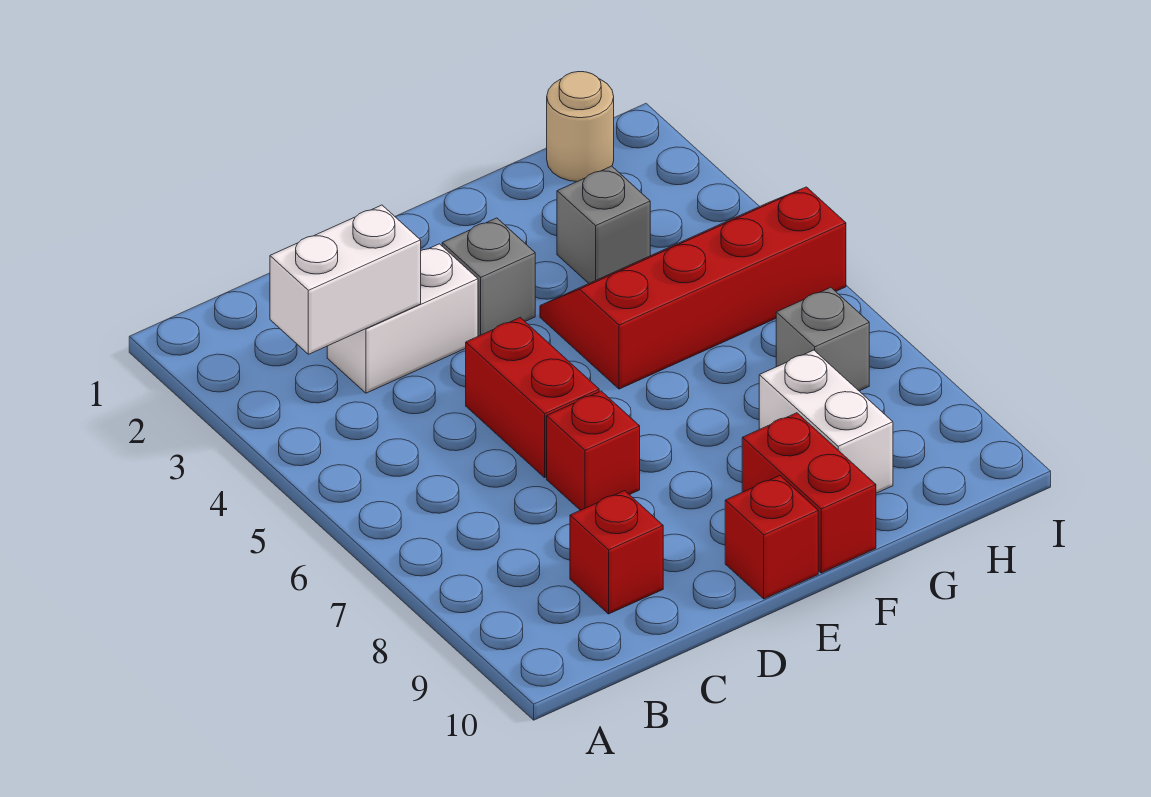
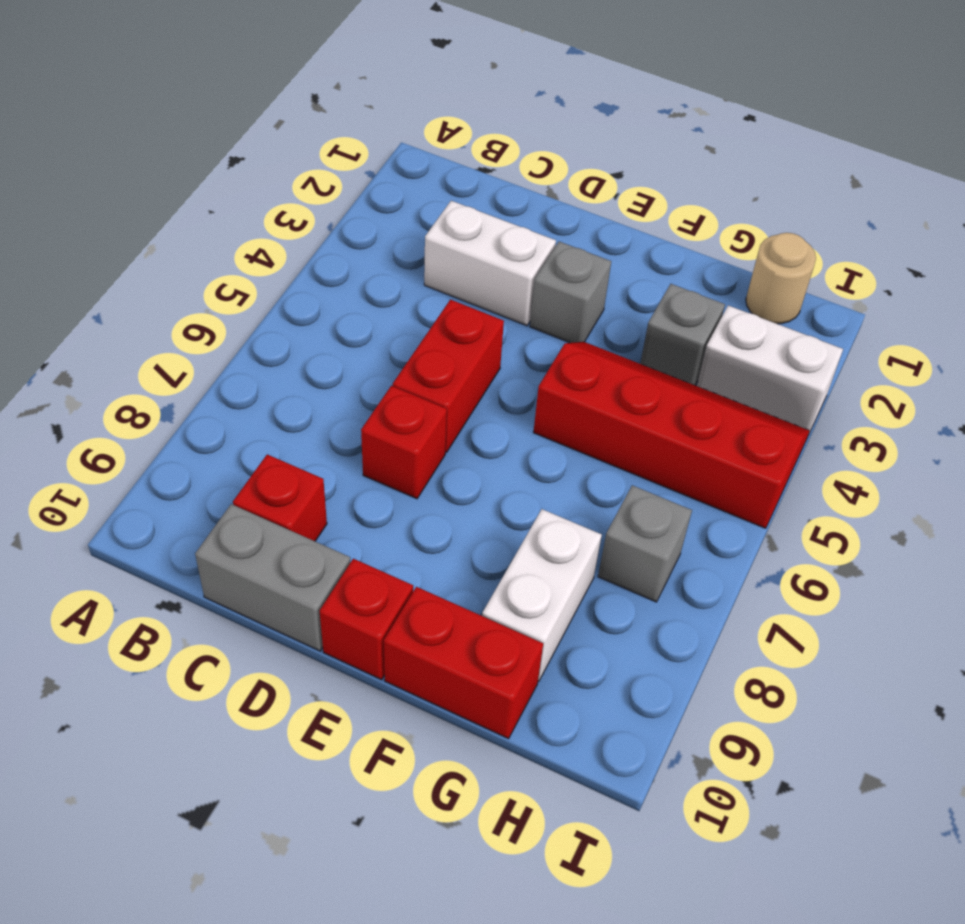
white 1x2 brick [270,205,421,354] -> white 1x2 brick moved to [697,305,843,433]
none -> grey 1x2 brick [195,504,351,651]
red 1x2 brick [742,413,876,573] -> red 1x2 brick turned to [384,587,543,739]

